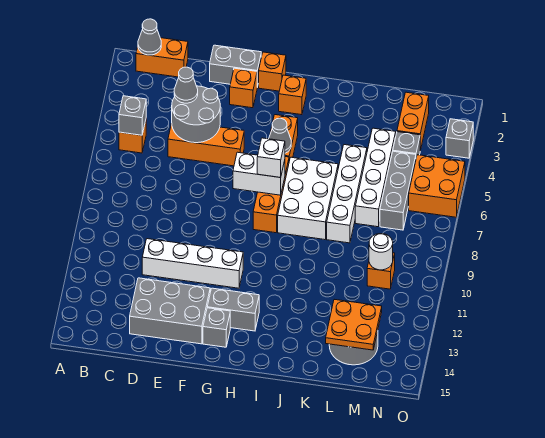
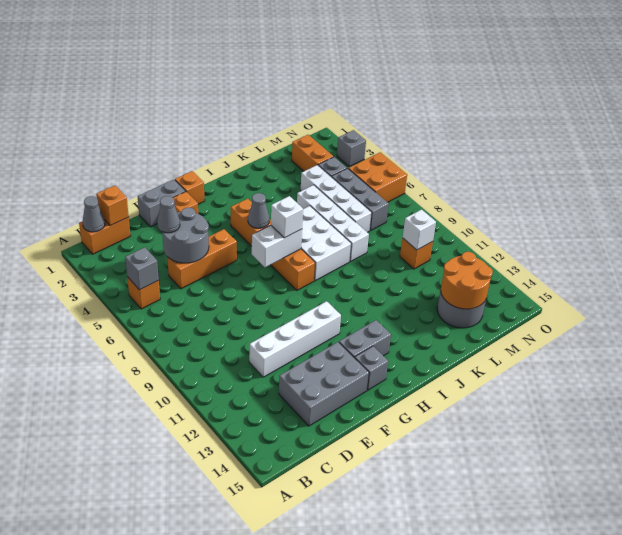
orange 1x1 brick [279,75,306,115] -> orange 1x1 brick moved to [96,185,129,226]
orange 2x2 plate [326,299,382,350] -> orange 2x2 round brick [441,252,493,309]
white 1x1 round brick [369,234,393,270] -> white 1x1 brick [403,210,436,250]

